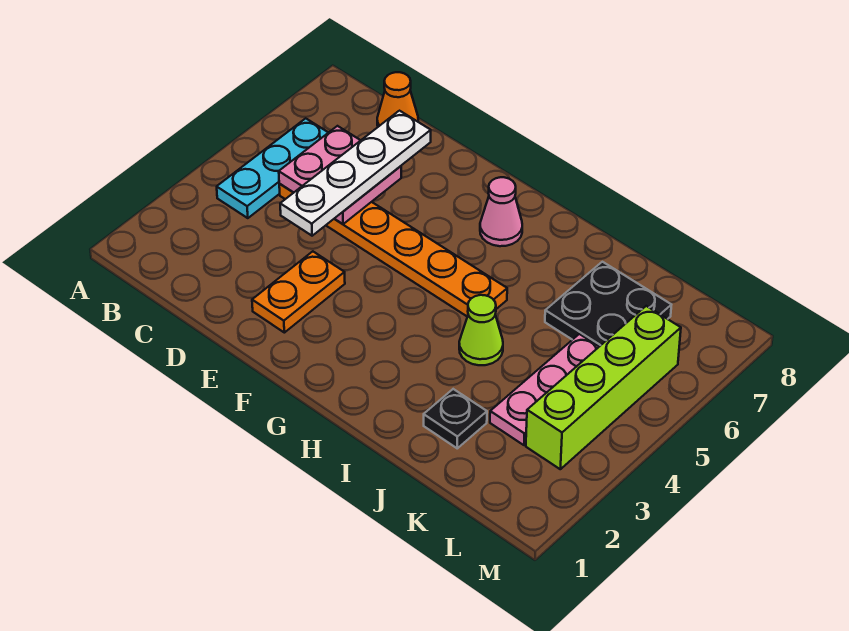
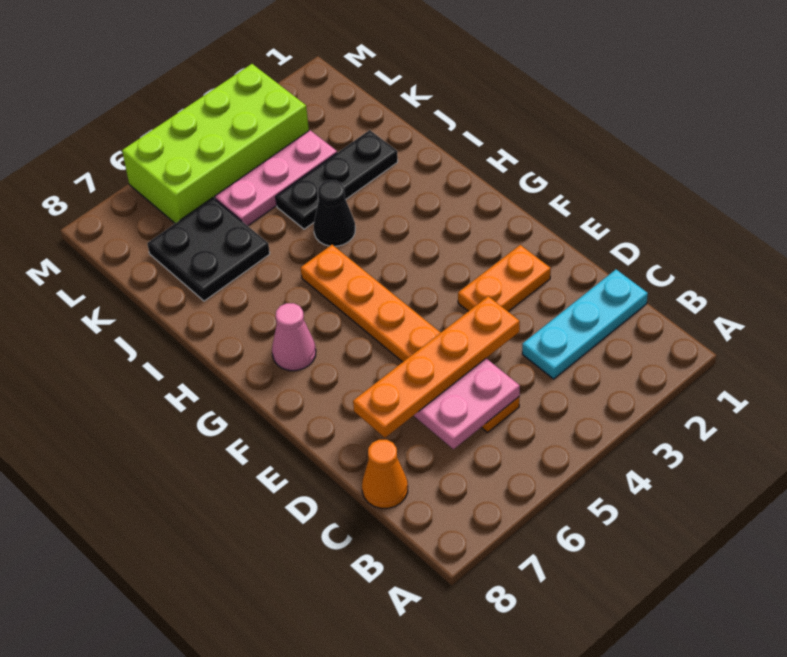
cyan 1x3 plate [217,118,328,218] -> cyan 1x3 plate moved to [522,270,648,379]
white 1x4 plate [280,111,431,236] -> orange 1x4 plate [353,296,520,438]
lime 1x1 cone [459,295,503,365] -> black 1x1 cone [314,180,355,246]
black 1x1 plate [424,389,487,448] -> black 1x3 plate [276,130,398,229]
lime 1x4 brick [526,306,681,469] -> lime 2x4 brick [122,64,309,223]

